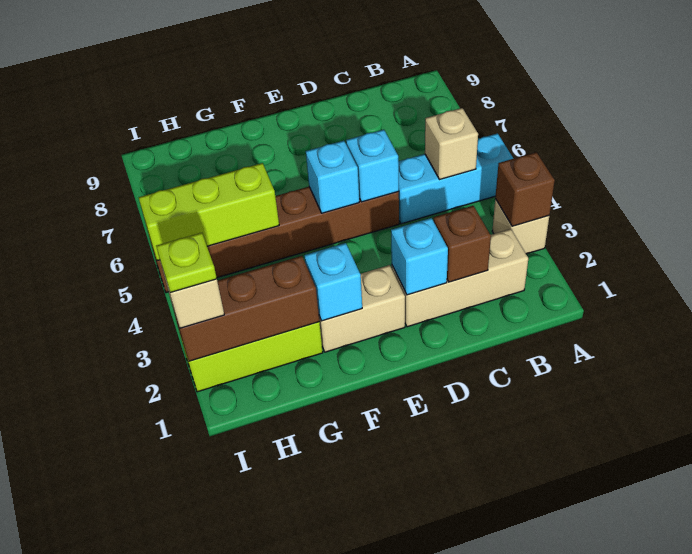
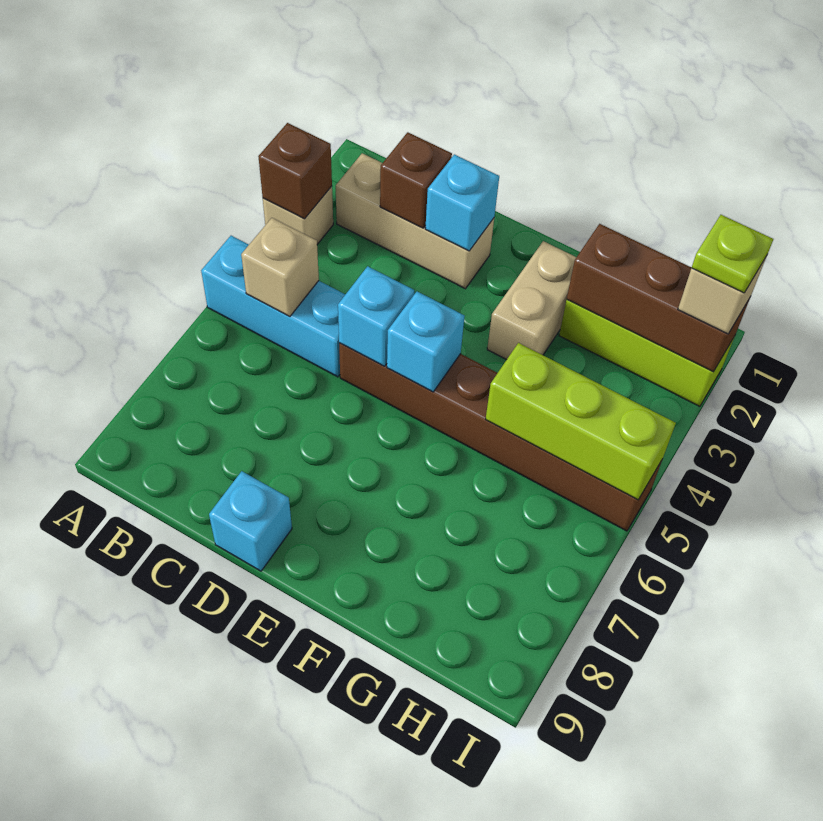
tan 1x2 brick [319,265,405,352] -> tan 1x2 brick turned to [487,241,576,360]
cyan 1x1 brick [304,243,362,321] -> cyan 1x1 brick moved to [209,471,292,571]

